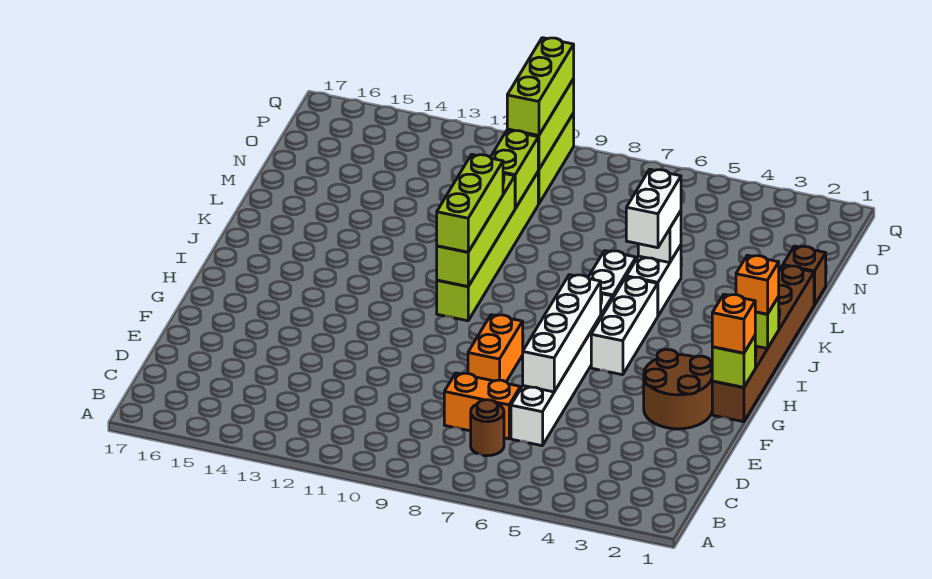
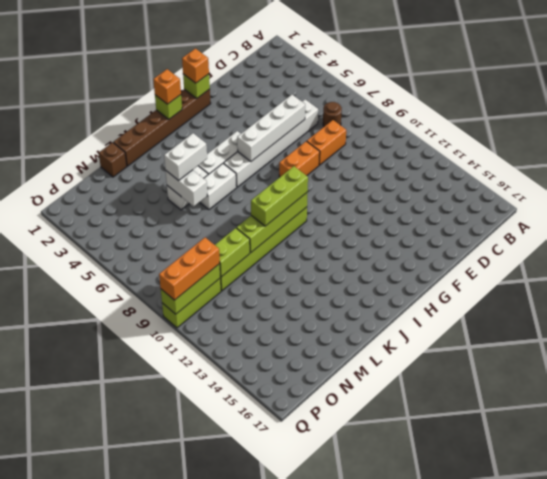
orange 1x2 brick [444,373,520,439] -> orange 1x2 brick turned to [307,120,346,165]
brown 2x2 round brick [644,349,712,429] -> none
white 1x1 brick [638,211,681,263] -> white 1x2 brick [165,170,208,206]
lime 1x3 brick [507,38,574,135] -> orange 1x3 brick [159,238,220,300]

